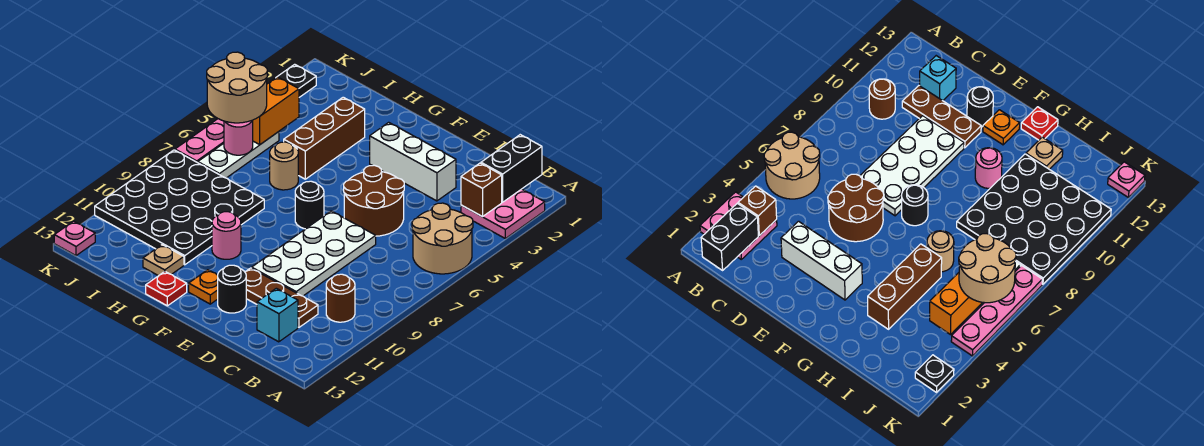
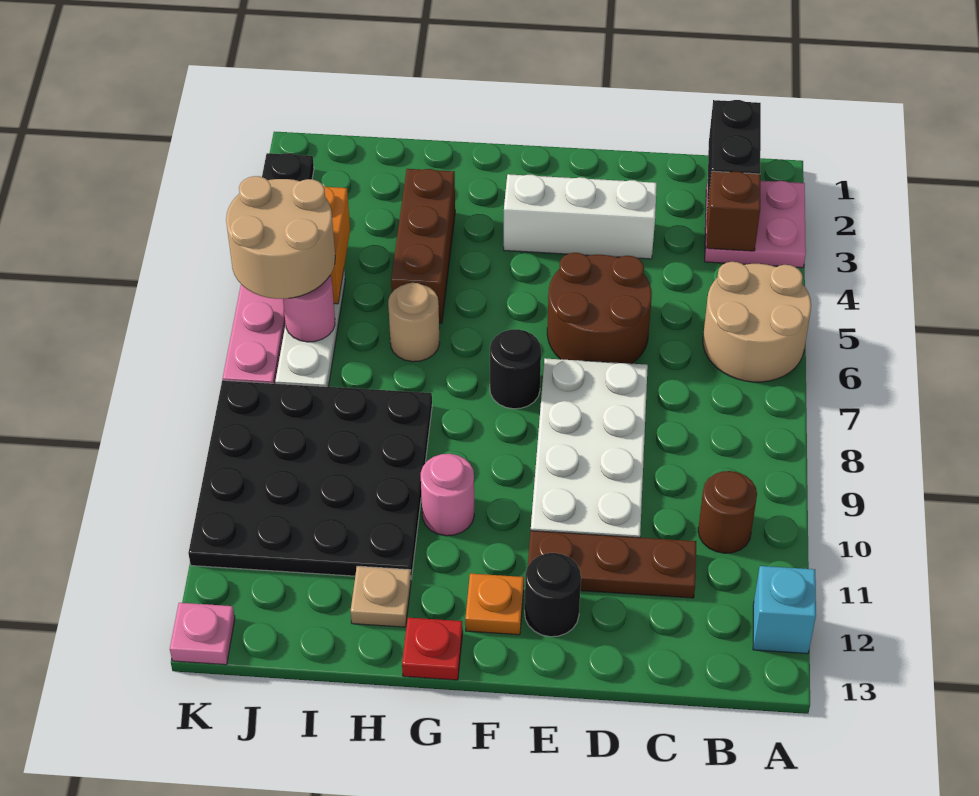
cyan 1x1 brick [257,288,298,342] -> cyan 1x1 brick moved to [753,566,816,654]

